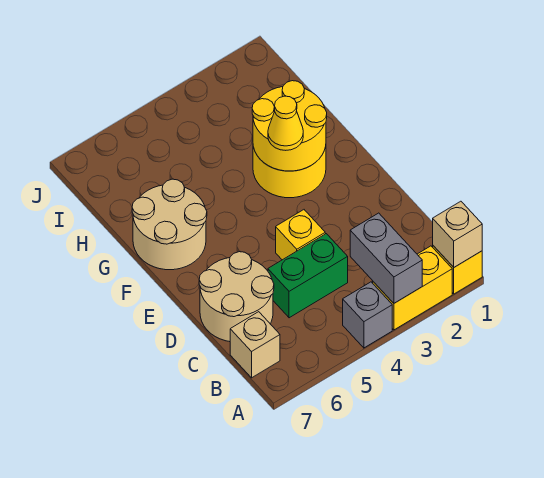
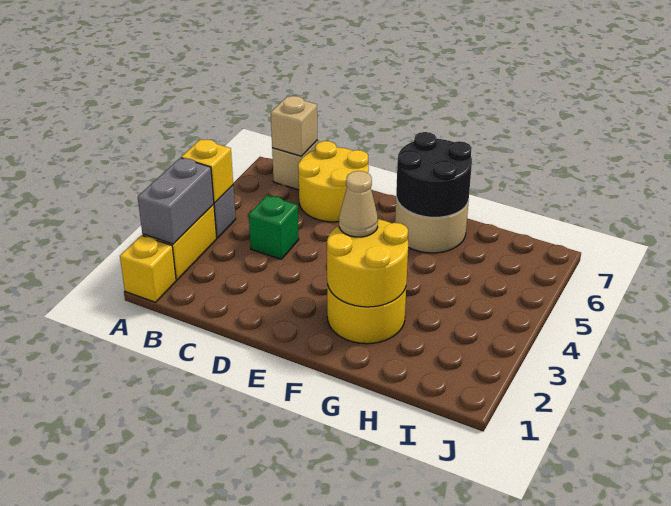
tan 1x1 brick [433,201,482,267] -> tan 1x1 brick moved to [271,96,317,156]
grey 1x2 brick [350,213,422,303] -> grey 1x2 brick turned to [138,158,214,244]
green 1x2 brick [268,234,348,318] -> green 1x1 brick [249,195,299,259]
tan 2x2 round brick [199,252,274,342] -> yellow 2x2 round brick [298,141,369,222]
yellow 1x1 brick [276,210,325,260] -> yellow 1x1 brick moved to [181,139,233,203]
yellow 1x1 cone [268,96,303,150] -> tan 1x1 cone [339,171,378,237]
none -> black 2x2 round brick [396,132,472,217]

